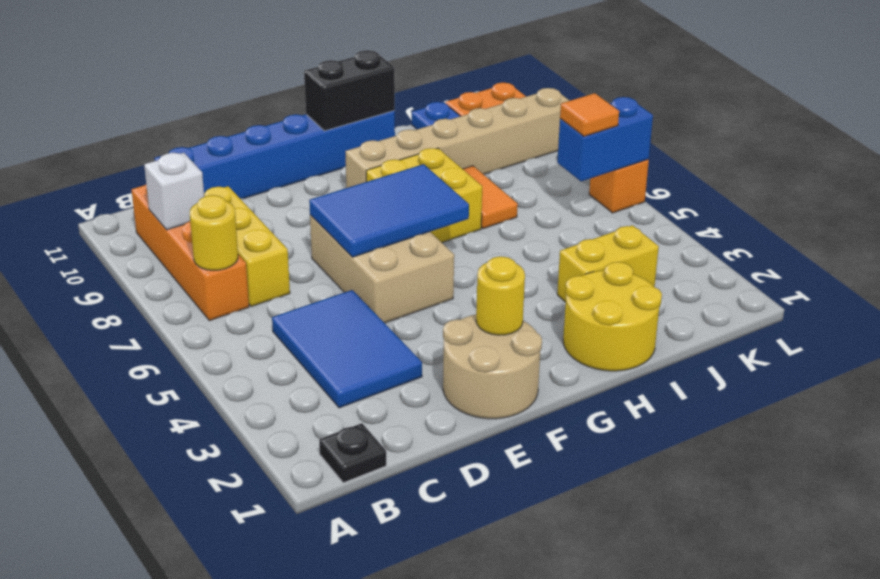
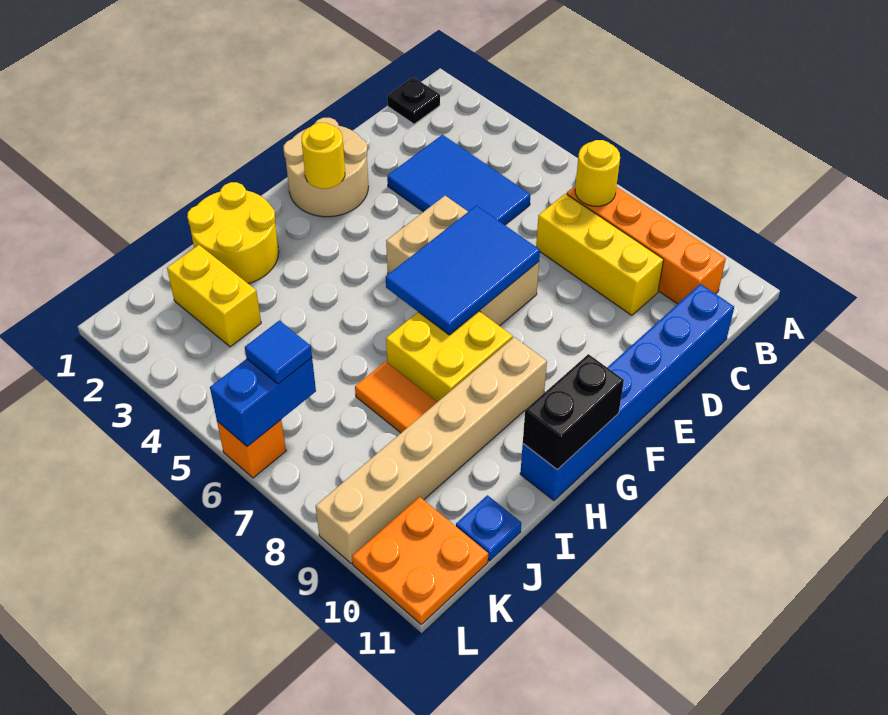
white 1x1 brick [144,153,205,230] -> none
yellow 1x2 brick [557,225,659,302] -> yellow 1x2 brick turned to [167,245,261,347]
orange 1x1 tile [560,93,619,136] -> blue 1x1 tile [245,321,312,384]

